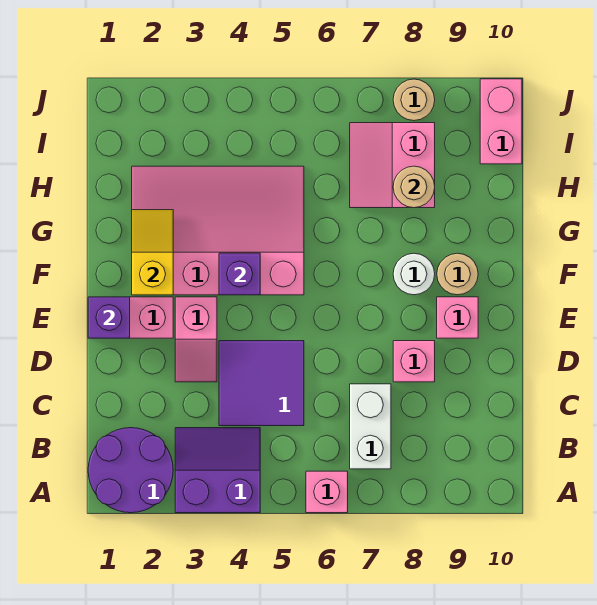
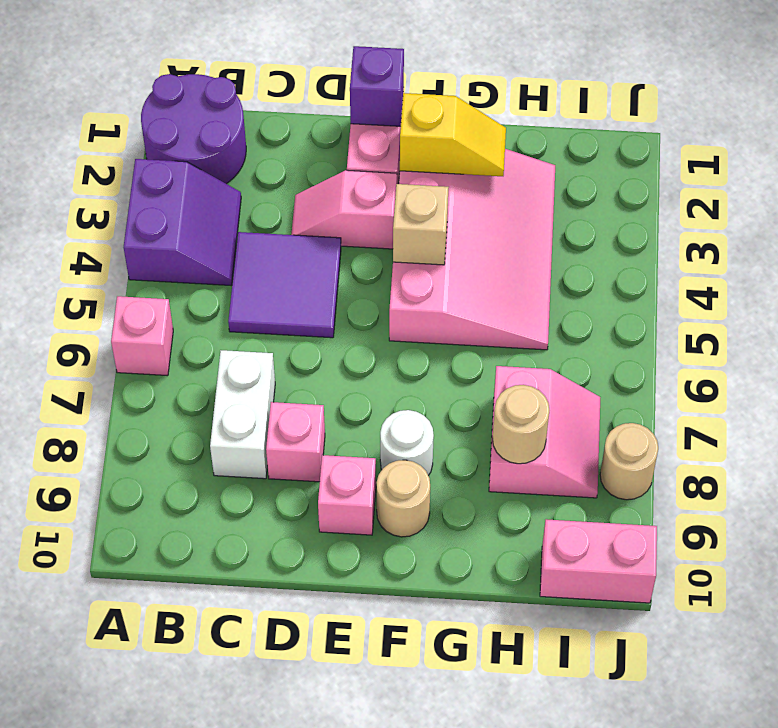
white 1x2 brick [350,384,391,469] -> white 1x2 brick turned to [210,350,275,479]
purple 1x1 brick [219,253,260,295] -> tan 1x1 brick [393,184,448,265]
pink 2x2 slope [350,123,435,208] -> pink 2x2 slope turned to [489,366,600,498]

